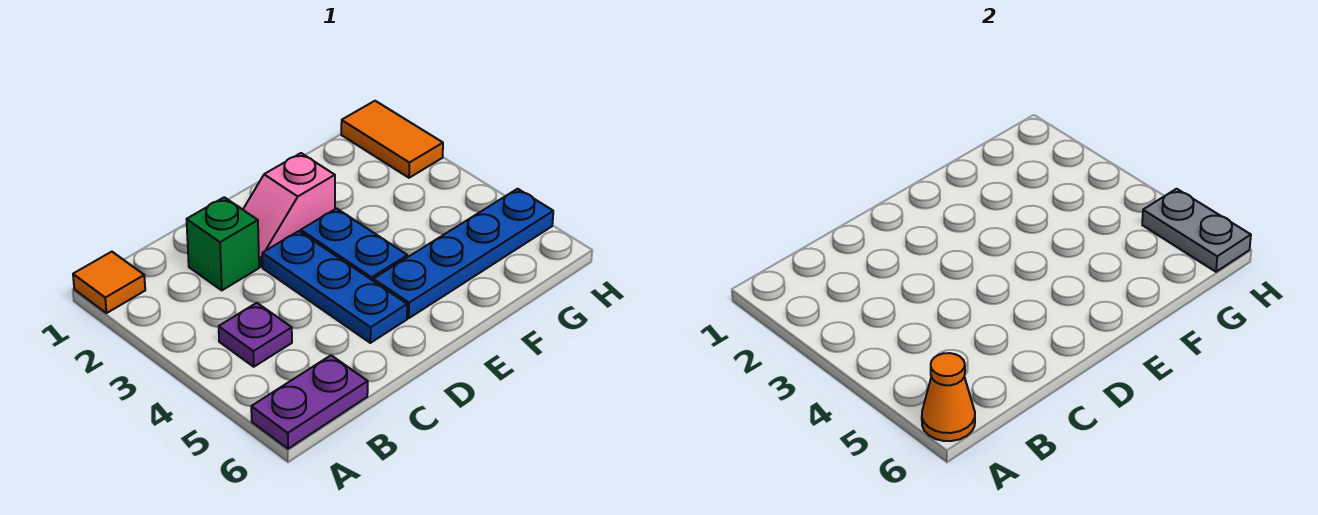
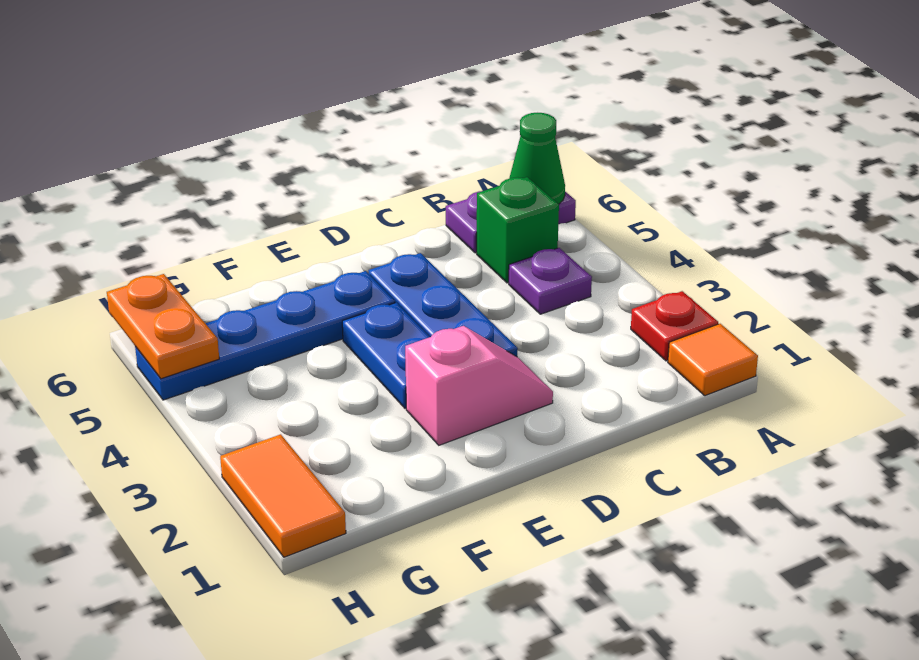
none -> red 1x1 plate [631,291,718,361]
orange 1x1 cone [922,353,975,441] -> green 1x1 cone [510,113,565,204]
green 1x1 brick [187,197,259,290] -> green 1x1 brick moved to [477,177,559,283]
grey 1x2 plate [1142,189,1251,272] -> orange 1x2 plate [107,274,219,379]

